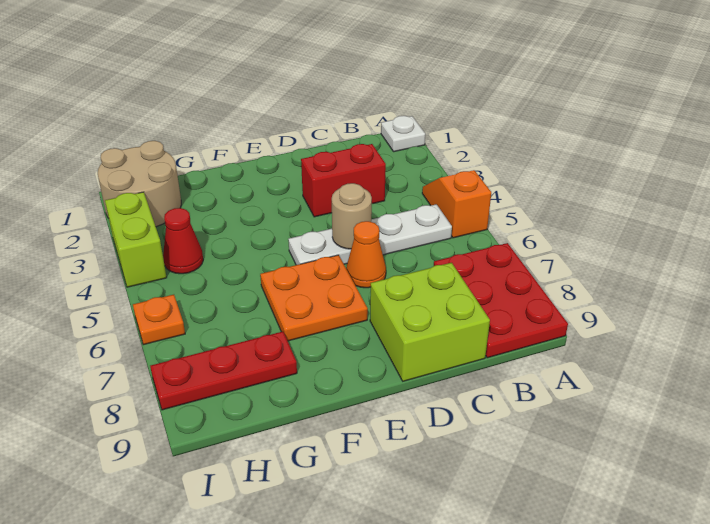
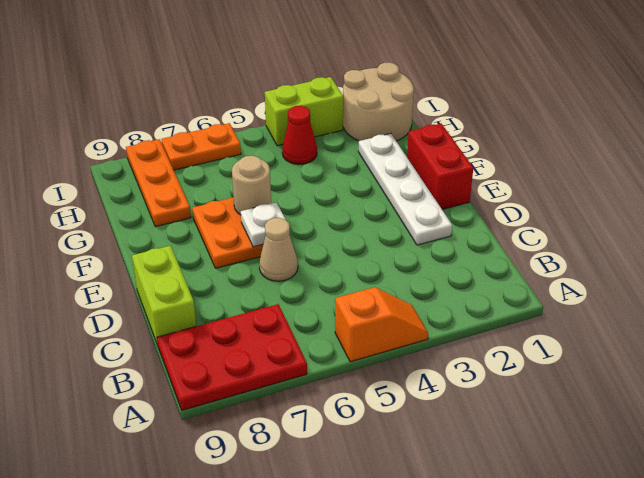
white 1x1 plate [381,116,425,152] -> white 1x1 plate moved to [241,202,285,247]
white 1x4 plate [288,204,452,265] -> white 1x4 plate moved to [358,133,452,245]
red 1x2 brick [301,144,386,217] -> red 1x2 brick moved to [407,124,473,209]
lime 2x2 brick [370,263,490,381] -> lime 1x2 brick [132,246,196,345]
tan 1x1 round brick [332,183,372,249] -> tan 1x1 round brick moved to [232,156,271,215]
orange 1x1 cone [346,221,386,288] -> tan 1x1 cone [259,218,298,281]
red 1x3 plate [150,332,297,410] -> orange 1x3 plate [126,139,191,227]
orange 1x1 plate [133,295,185,345] -> orange 1x2 plate [162,123,241,170]

